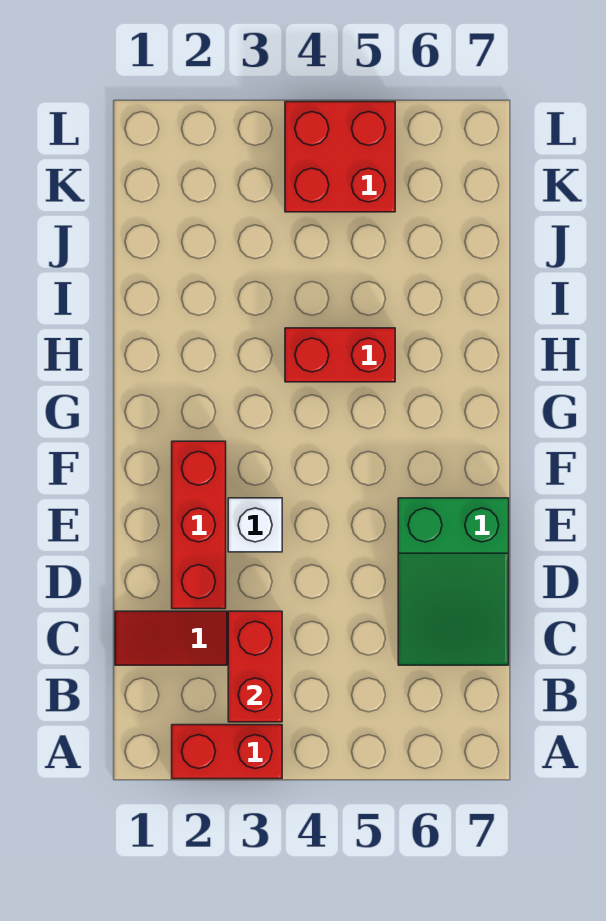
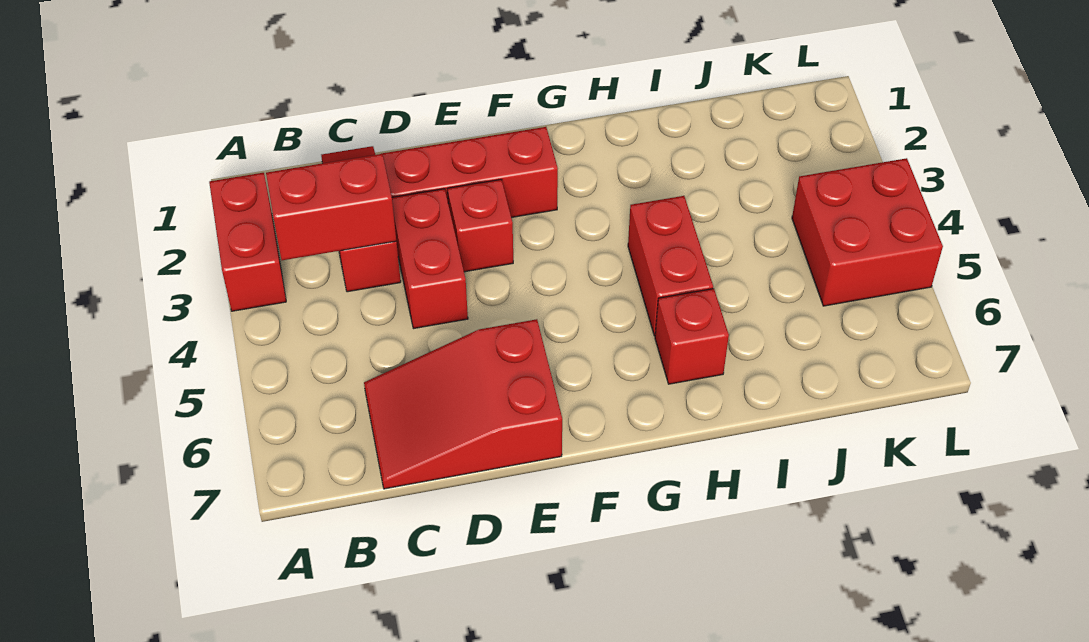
green 2x3 slope [398,498,509,665] -> red 2x3 slope [364,319,562,489]
none -> red 1x2 brick [392,189,468,329]
white 1x1 brick [228,498,282,552] -> red 1x1 brick [448,180,513,272]
none -> red 1x1 brick [655,289,729,384]

